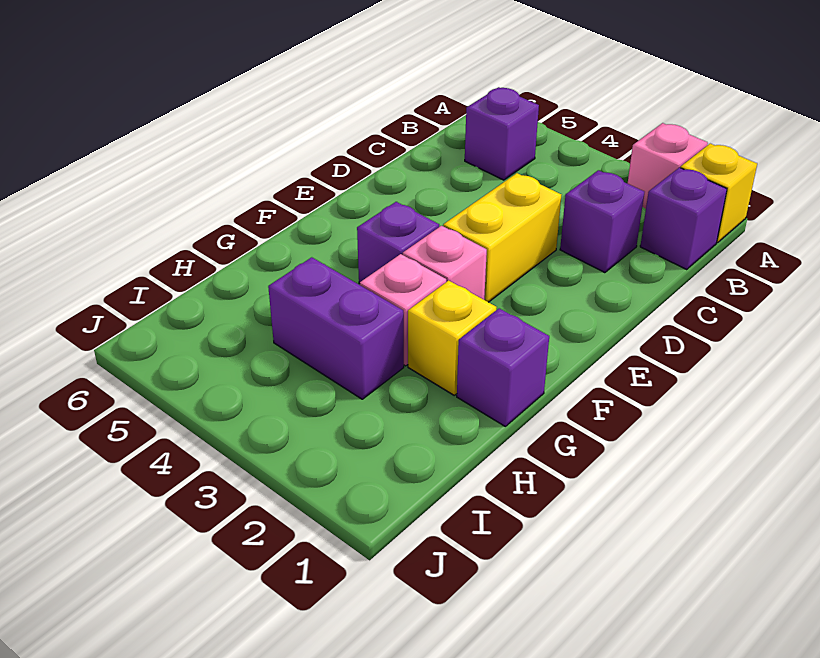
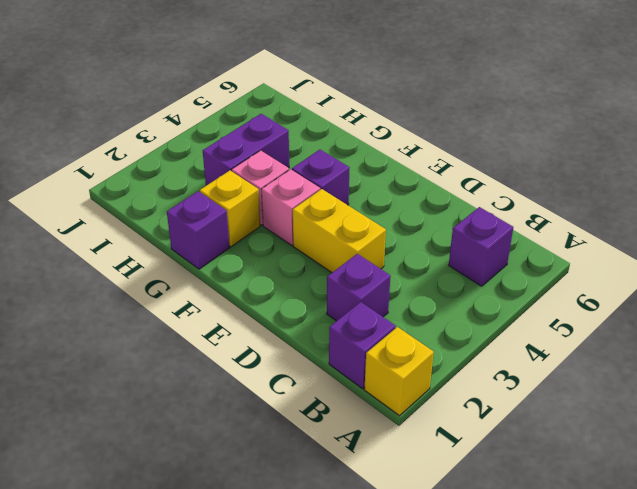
pink 1x1 brick [628,123,708,209] -> none

